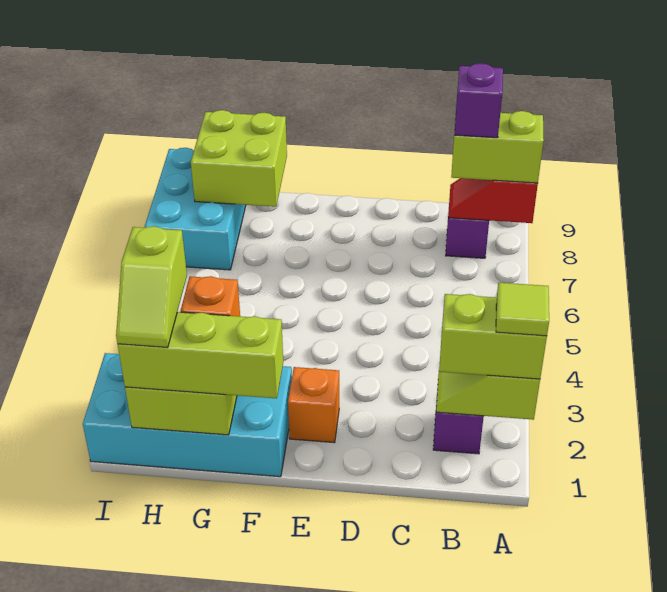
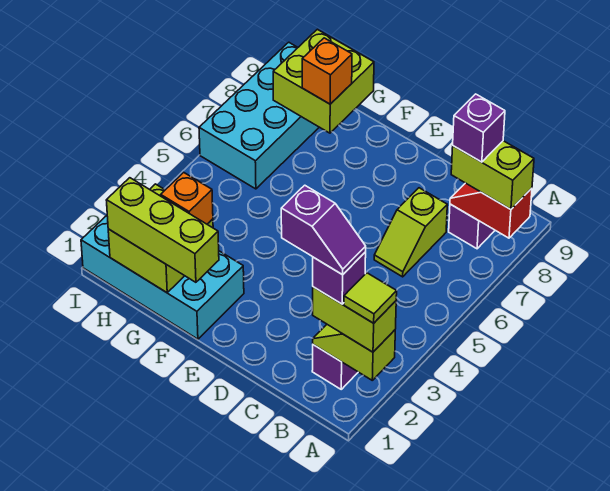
none -> purple 1x1 brick [313,252,366,304]
none -> purple 1x2 slope [281,185,366,275]
orange 1x1 brick [288,367,339,443] -> orange 1x1 brick moved to [302,38,352,104]
lime 1x2 slope [116,226,187,347] -> lime 1x2 slope moved to [374,188,447,277]
cyan 2x3 brick [145,148,246,270] -> cyan 2x4 brick [199,42,319,189]

